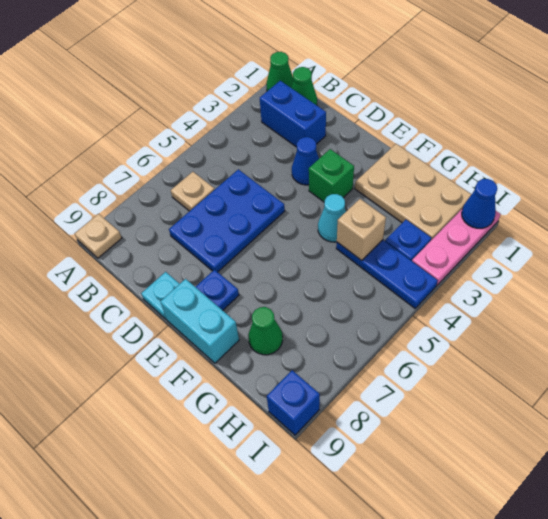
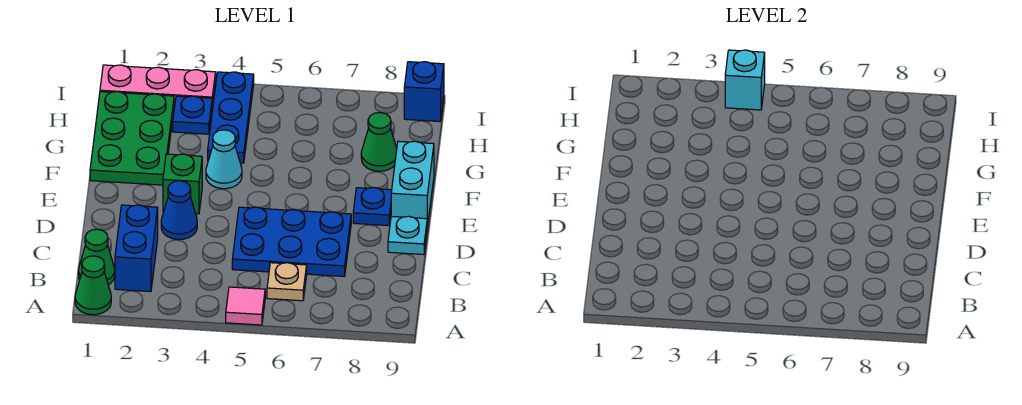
none -> pink 1x1 tile [226,287,265,325]
tan 1x1 plate [75,214,122,258] -> none
tan 2x3 plate [355,144,472,240] -> green 2x3 plate [90,92,174,185]
tan 1x1 brick [337,199,386,261] -> none
blue 1x1 cone [462,179,497,228] -> none
none -> cyan 1x1 brick [725,50,765,110]

